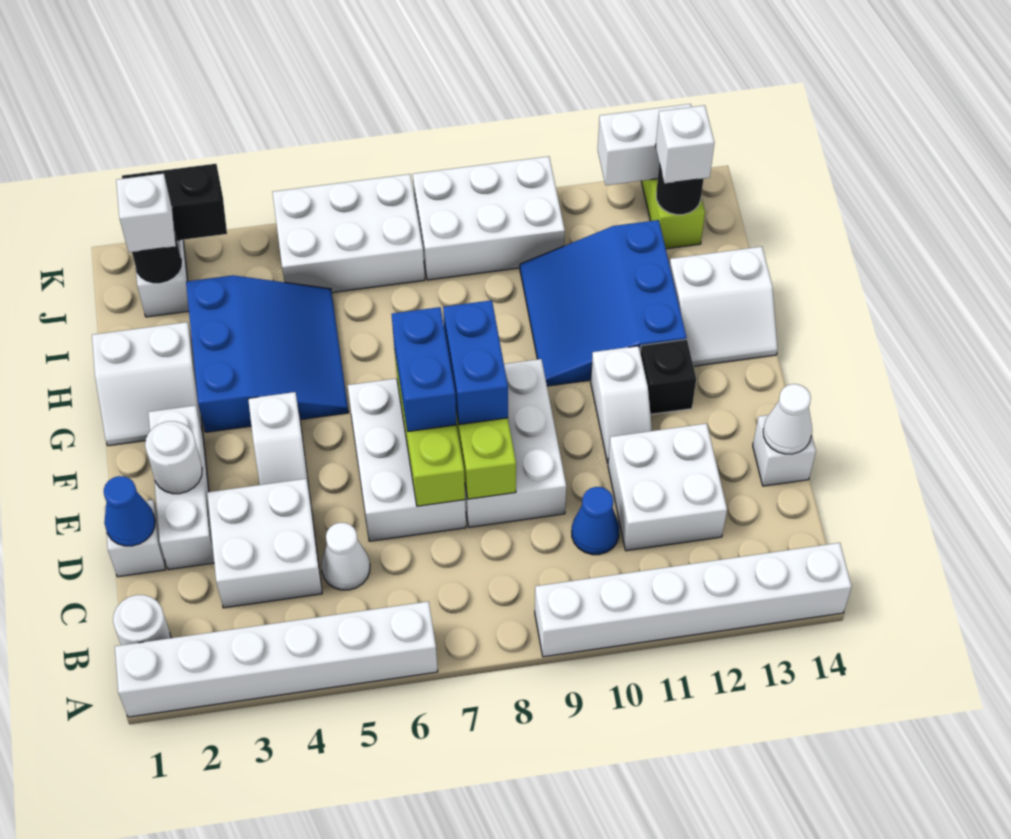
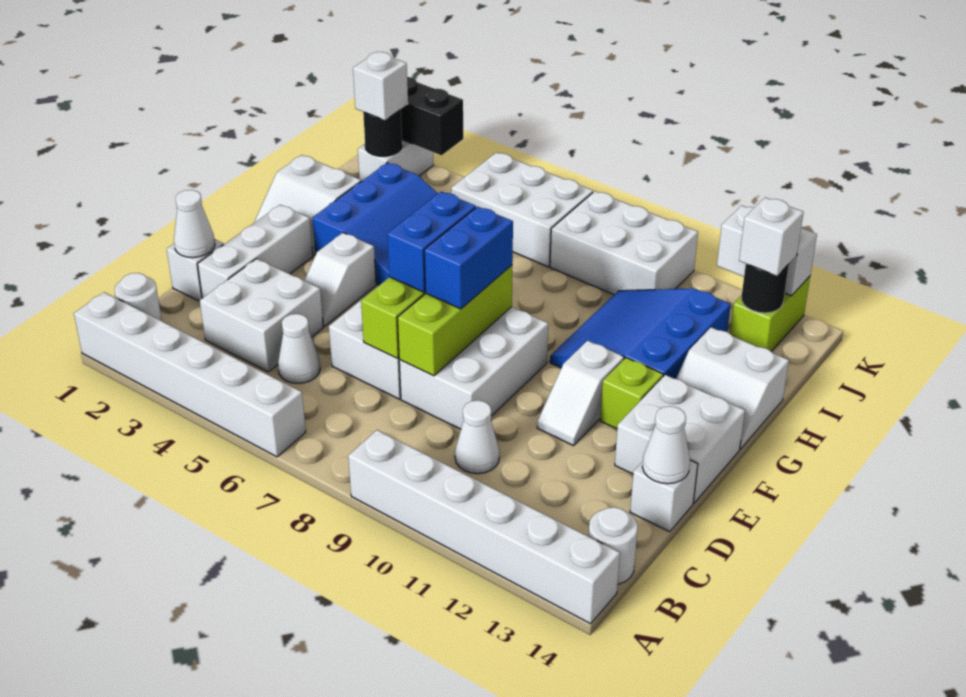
blue 1x1 cone [572,487,619,555] -> white 1x1 cone [455,400,500,474]
white 2x2 brick [608,424,727,551] -> white 2x2 brick moved to [615,375,745,503]
blue 1x1 cone [104,476,155,546] -> white 1x1 cone [174,190,215,258]
white 1x1 round brick [145,421,202,494] -> white 1x1 round brick moved to [589,507,638,584]
black 1x1 brick [640,339,696,414] -> lime 1x1 brick [600,358,663,429]

